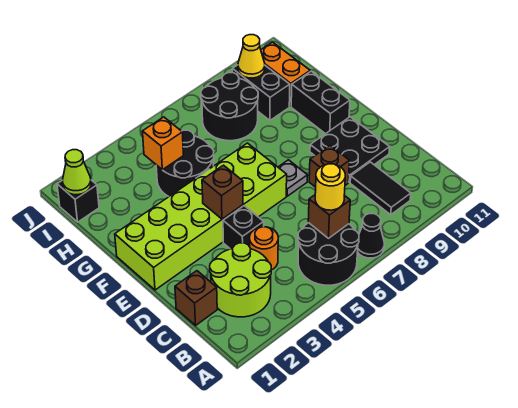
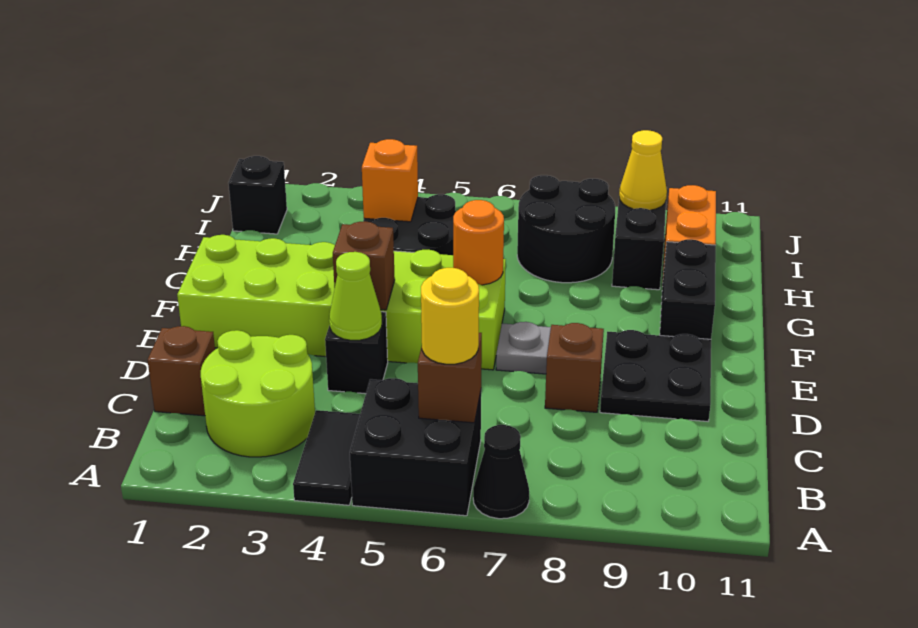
black 2x2 round brick [298,223,359,285] -> black 2x2 brick [350,378,481,516]
black 1x2 tile [350,162,411,215] -> black 1x2 tile moved to [293,410,360,505]
orange 1x1 round brick [250,227,278,270] -> orange 1x1 round brick moved to [453,200,504,285]
lime 1x1 cone [62,150,91,195] -> lime 1x1 cone moved to [329,252,382,340]

